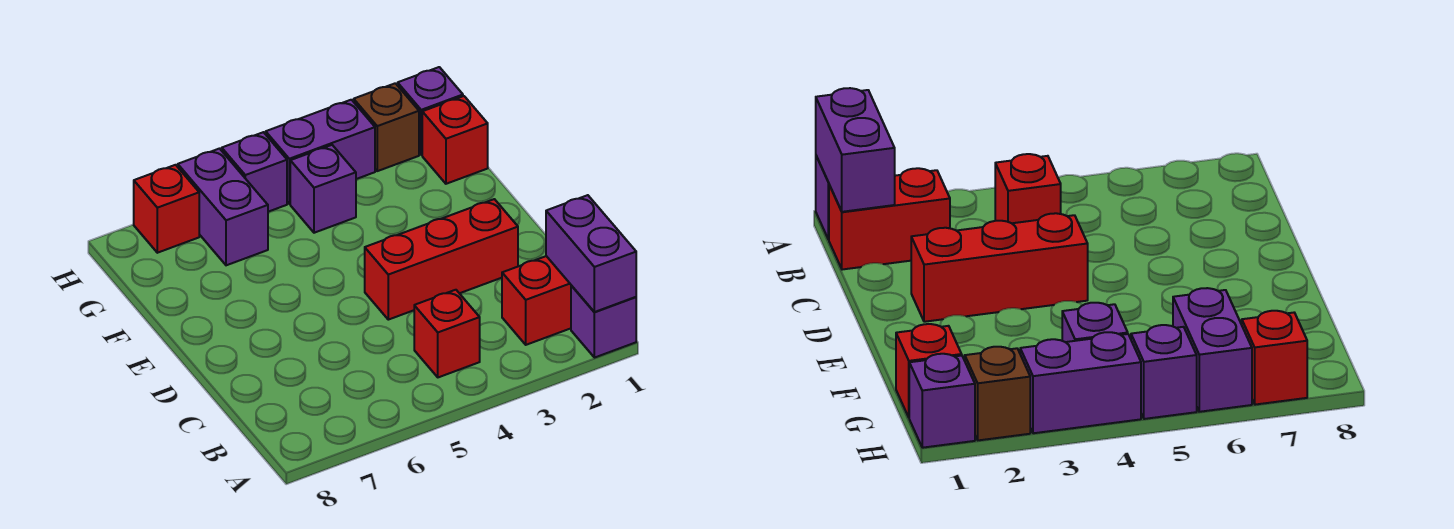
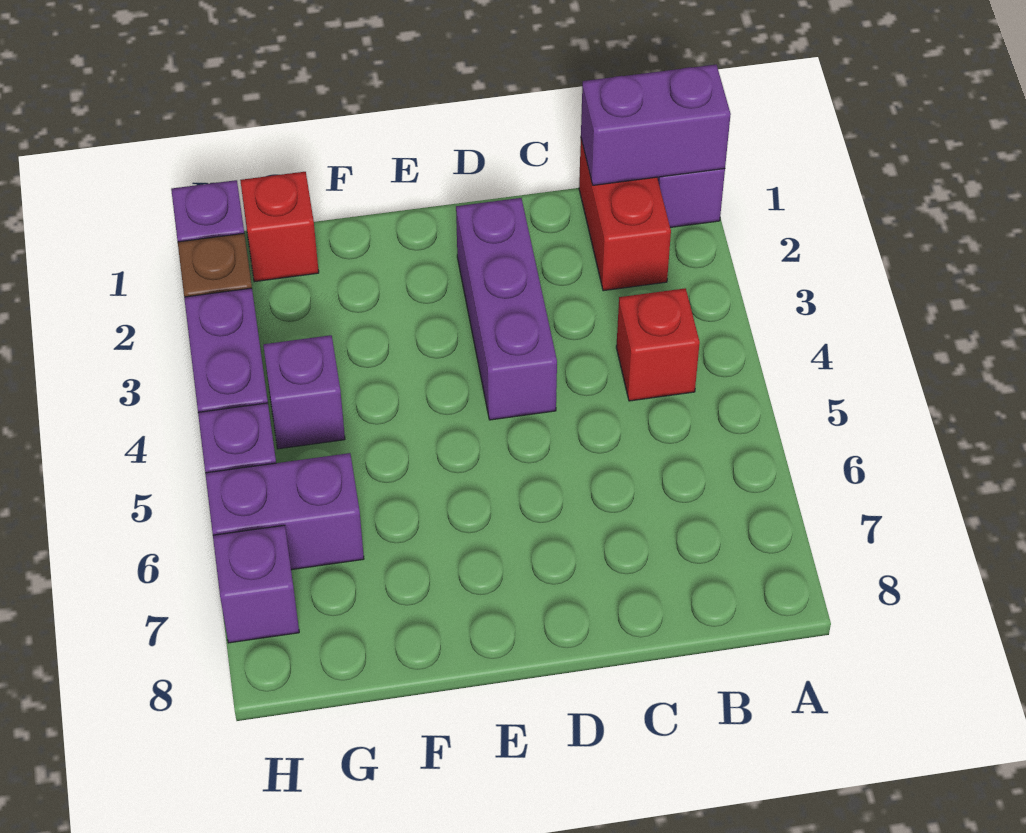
red 1x3 brick [365,199,518,320] -> purple 1x3 brick [456,198,557,420]
red 1x1 brick [134,165,199,253] -> purple 1x1 brick [213,525,299,643]

